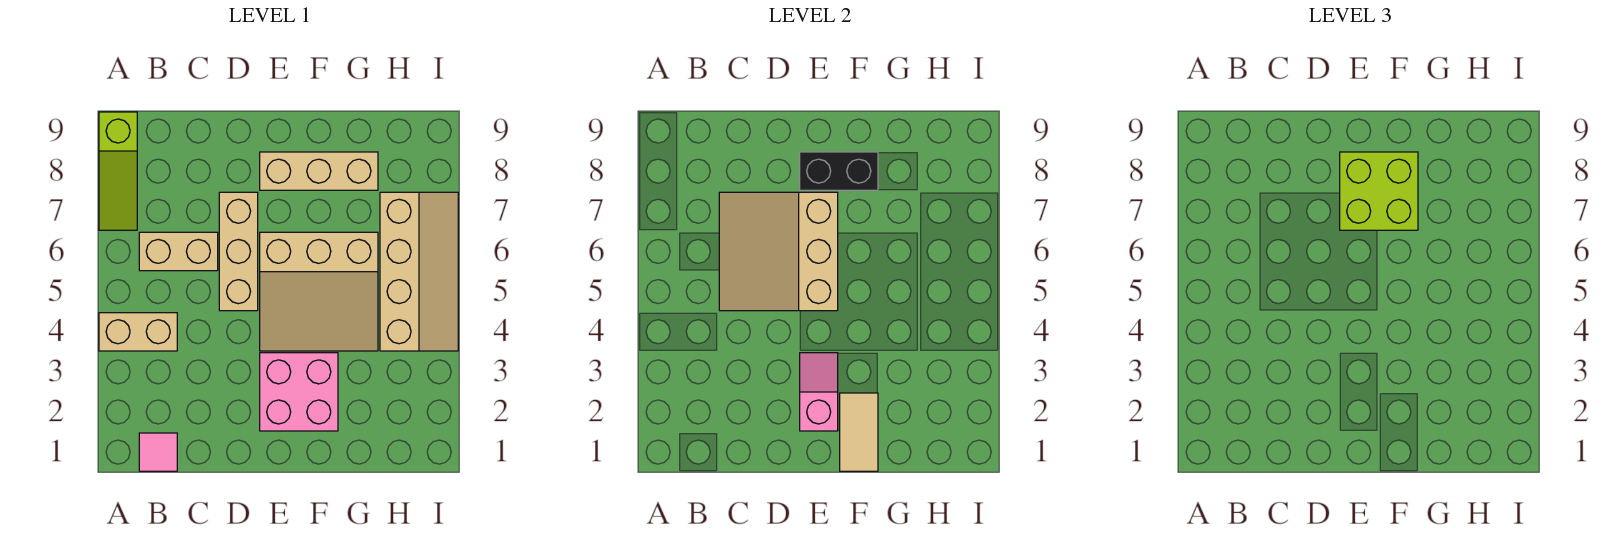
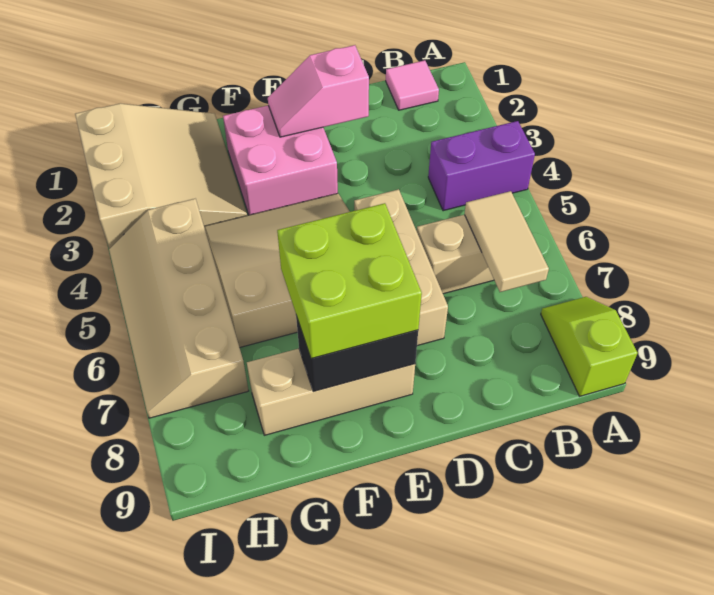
tan 1x2 brick [99,313,177,351] -> purple 1x2 brick [428,121,535,211]
lime 1x3 slope [99,112,137,230] -> lime 1x2 slope [541,297,638,396]
tan 3x3 slope [719,192,838,311] -> tan 3x3 slope moved to [75,103,247,249]
pink 1x2 slope [800,353,838,431] -> pink 1x2 slope turned to [268,45,369,137]
tan 1x2 tile [840,393,878,471] -> tan 1x2 tile moved to [464,191,549,292]

